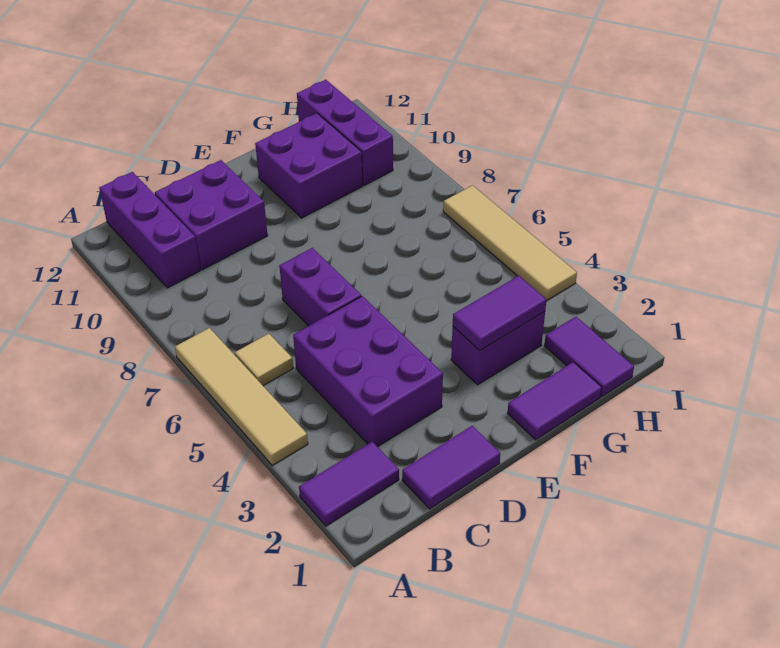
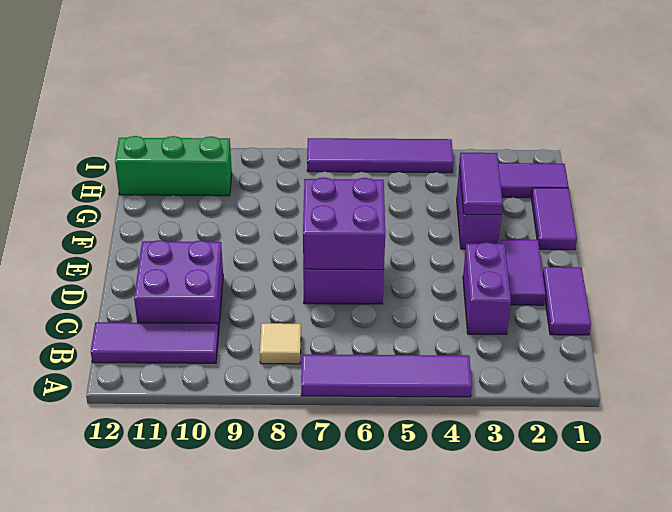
purple 1x2 tile [299,442,399,526] -> purple 1x2 tile moved to [500,239,545,305]
tan 1x4 tile [175,328,308,465] -> purple 1x4 tile [301,354,472,397]
tan 1x1 tile [235,333,293,386] -> tan 1x1 tile moved to [260,323,301,364]
purple 1x3 brick [99,172,200,288] -> purple 1x3 tile [91,322,219,363]
purple 2x3 brick [293,296,443,447] -> purple 1x2 brick [463,242,511,335]
purple 2x2 brick [255,113,363,218] -> purple 2x2 brick moved to [303,177,385,270]
purple 1x3 brick [297,80,393,185] -> green 1x3 brick [115,136,232,196]
tan 1x4 tile [443,185,577,301] -> purple 1x4 tile [307,138,453,173]

